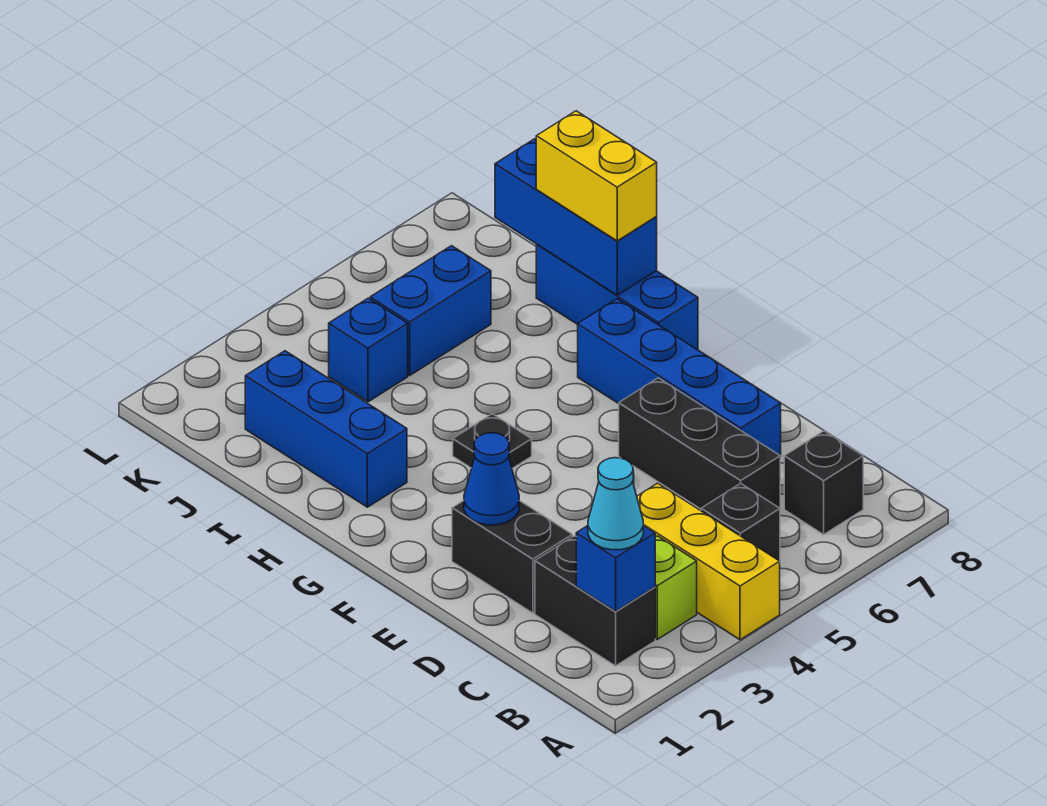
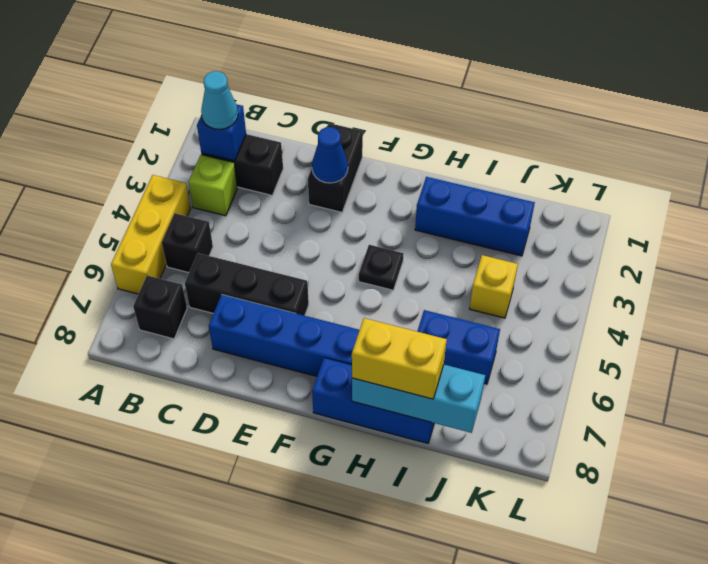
yellow 1x3 brick [637,483,780,640] -> yellow 1x3 brick turned to [111,175,191,294]
black 1x2 brick [452,501,572,613] -> black 1x2 brick turned to [308,123,363,212]
blue 1x3 brick [495,139,657,295] -> cyan 1x3 brick [352,365,485,433]
blue 1x1 brick [329,298,408,402] -> yellow 1x1 brick [470,255,518,318]
blue 1x2 brick [370,246,491,376] -> blue 1x2 brick turned to [417,310,500,384]

